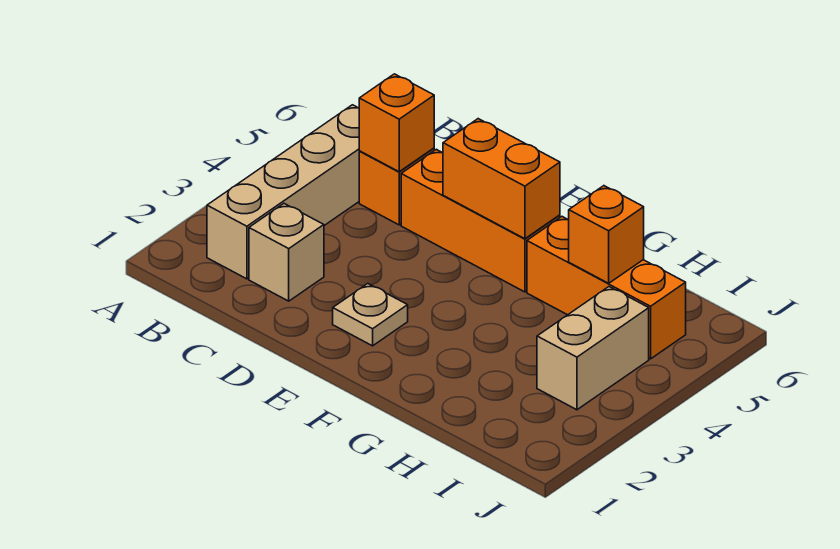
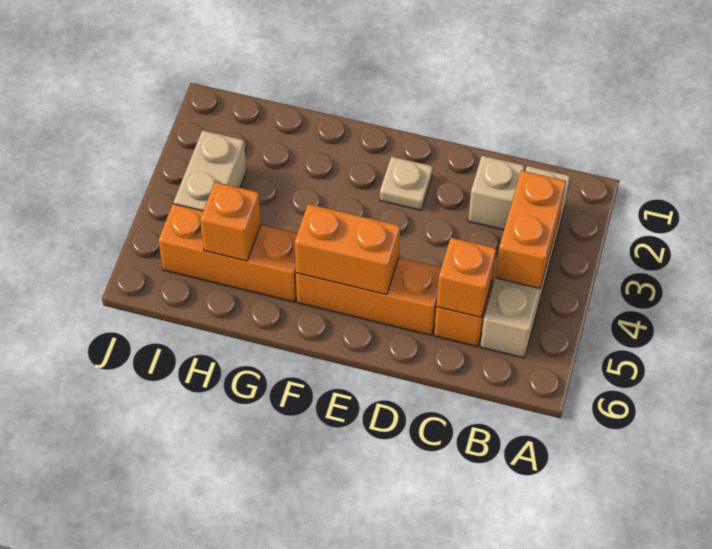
none -> orange 1x2 brick [495,171,566,289]

